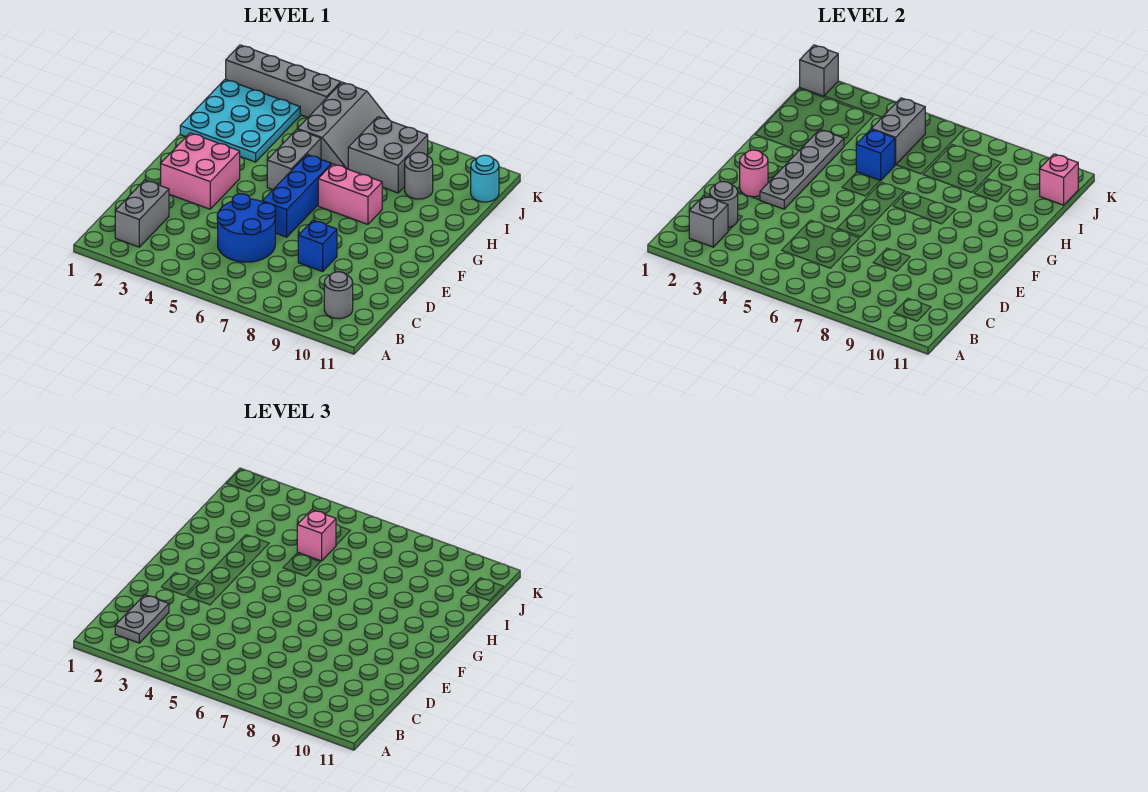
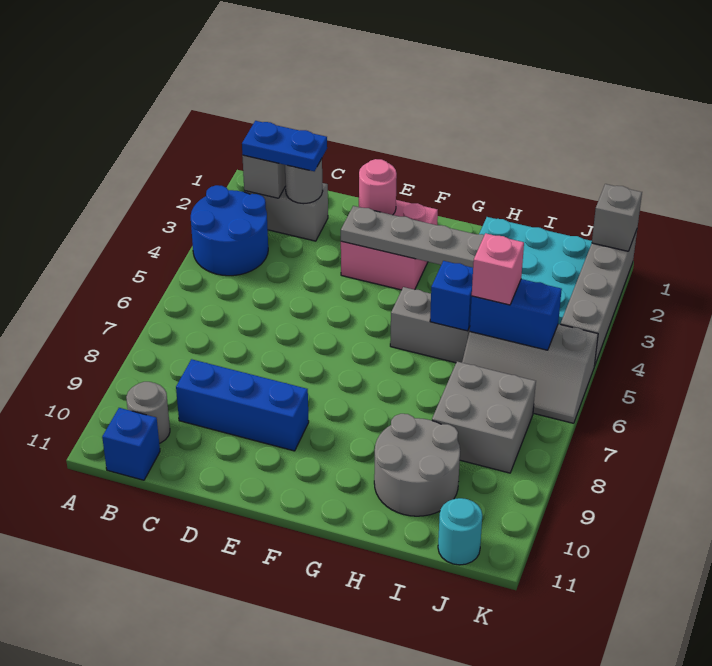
grey 1x2 plate [115,595,169,643] -> blue 1x2 plate [242,121,327,171]
blue 2x2 round brick [217,194,276,262] -> blue 2x2 round brick moved to [191,185,268,276]
blue 1x1 brick [298,220,337,272] -> blue 1x1 brick moved to [102,408,160,480]
blue 1x3 brick [263,154,331,237] -> blue 1x3 brick moved to [176,359,309,451]
pink 1x2 brick [318,164,382,224] -> none
grey 1x2 brick [871,98,925,165] -> blue 1x2 brick [470,279,562,350]
grey 1x1 round brick [405,152,433,199] -> grey 2x2 round brick [374,414,460,516]
pink 1x1 brick [1040,154,1078,205] -> none

